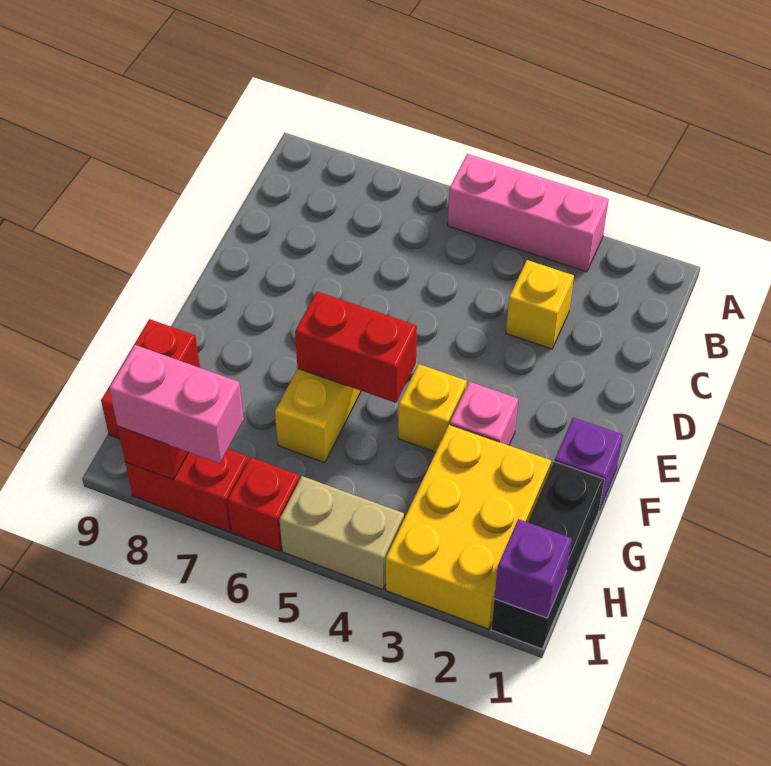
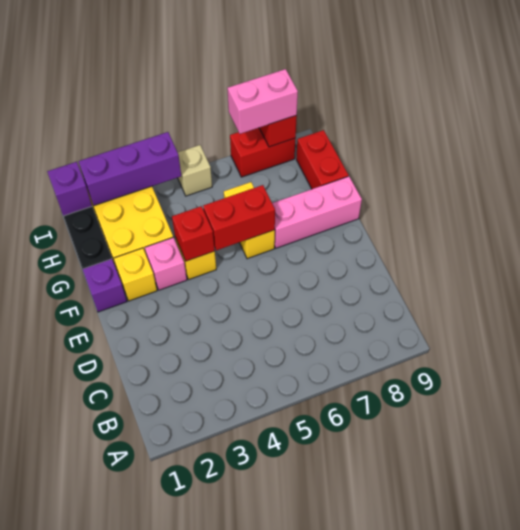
pink 1x3 brick [448,154,609,272] -> pink 1x3 brick moved to [272,176,362,248]
yellow 1x1 brick [506,260,574,349] -> yellow 1x1 brick moved to [114,248,157,301]
none -> purple 1x3 brick [78,132,181,206]
tan 1x2 brick [280,476,404,589] -> tan 1x1 brick [178,145,212,196]
red 1x1 brick [228,457,300,551] -> red 1x1 brick moved to [172,206,215,261]

